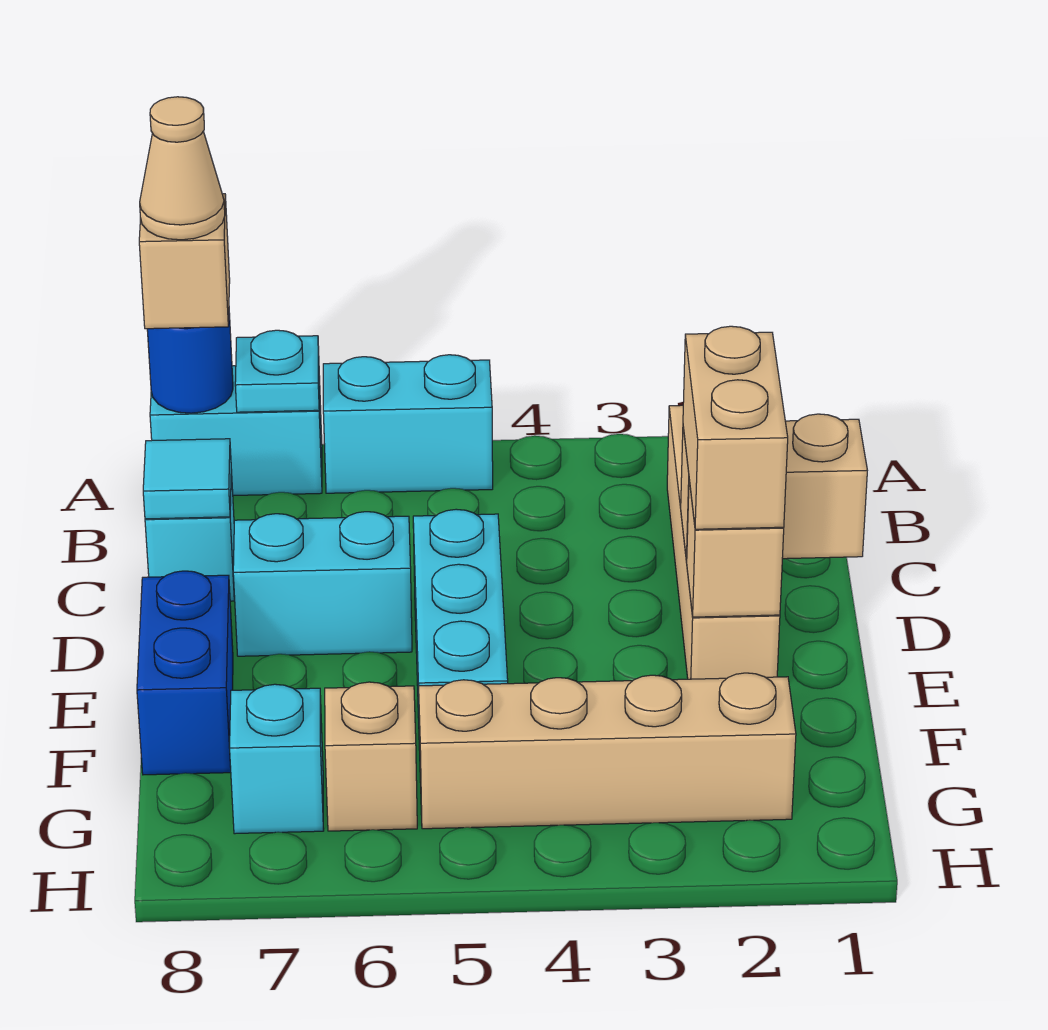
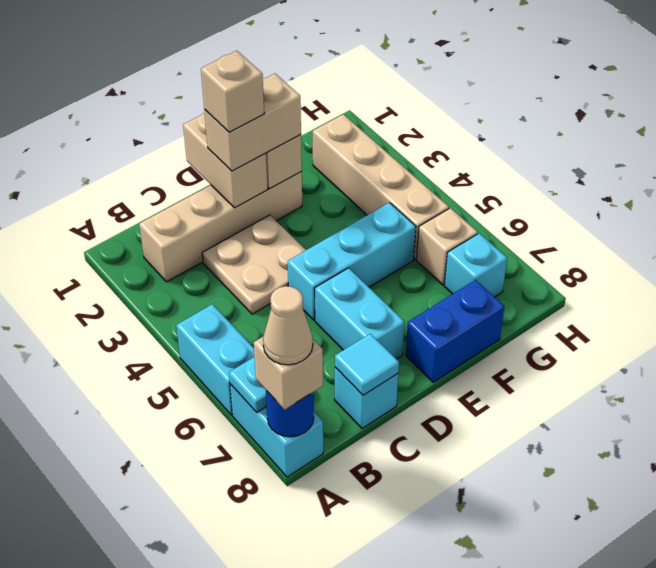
none -> tan 2x2 plate [202,215,306,314]
none -> tan 1x1 brick [201,51,264,132]

